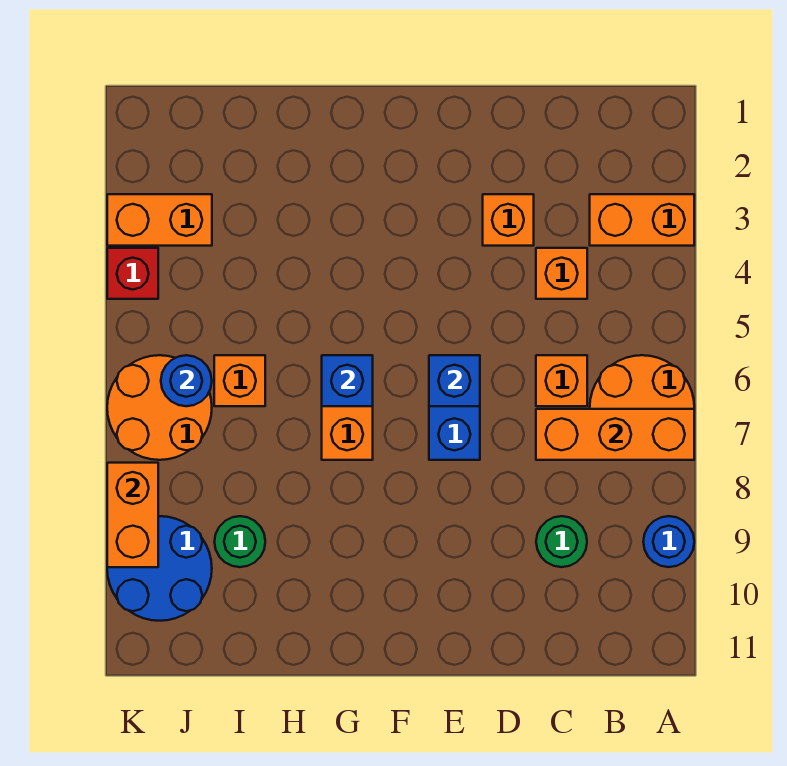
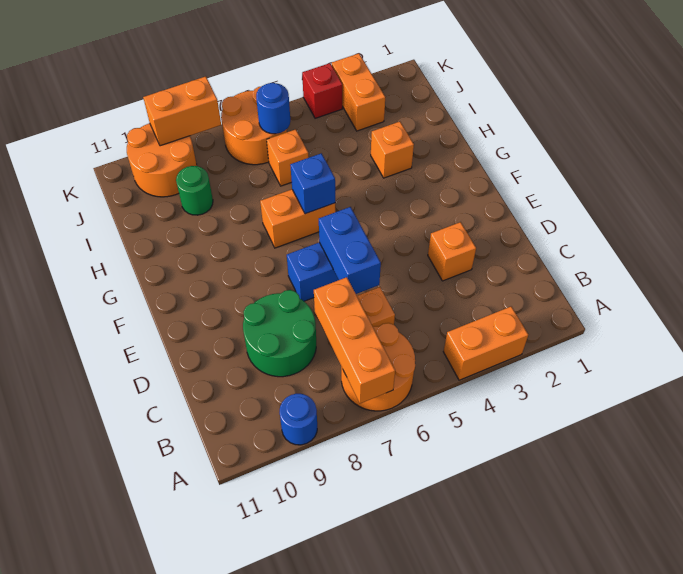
orange 1x2 brick [590,194,694,246] -> orange 1x2 brick turned to [443,307,528,380]
orange 1x1 brick [536,248,587,299] -> orange 1x1 brick moved to [371,122,414,178]
green 1x1 round brick [536,516,587,567] -> green 2x2 round brick [243,290,316,377]
blue 1x1 brick [429,355,480,406] -> blue 1x2 brick [319,207,381,294]
blue 2x2 round brick [107,516,212,621] -> orange 2x2 round brick [127,123,197,197]

